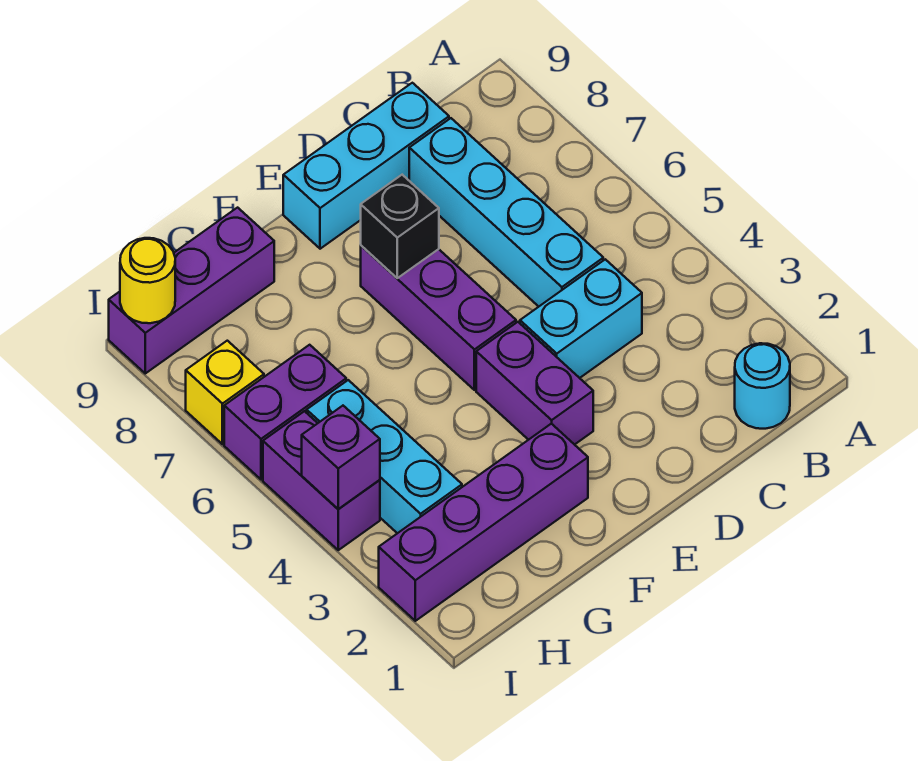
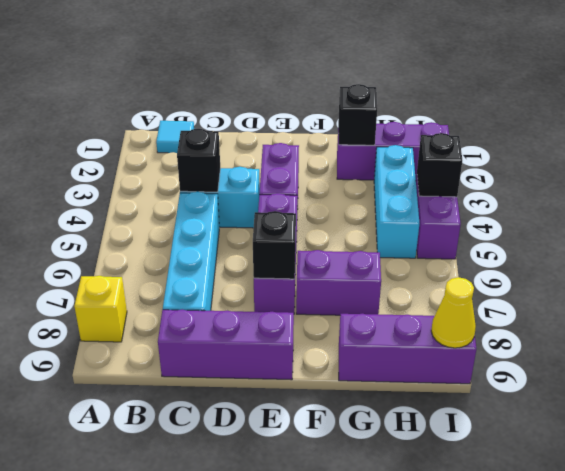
cyan 1x1 round brick [735,343,790,429] -> cyan 1x1 tile [156,121,194,153]
none -> black 1x1 brick [177,129,220,192]
cyan 1x3 brick [283,83,449,249] -> purple 1x3 brick [158,310,294,380]
purple 1x4 brick [379,424,588,621] -> purple 1x3 brick [337,122,449,180]
none -> black 1x1 brick [338,84,377,145]
purple 1x2 brick [224,345,346,480] -> purple 1x2 brick moved to [296,250,381,315]
purple 1x1 brick [302,406,380,509] -> black 1x1 brick [417,133,462,197]
yellow 1x1 brick [186,341,264,444] -> yellow 1x1 brick moved to [74,276,127,342]
yellow 1x1 round brick [120,238,175,323] -> yellow 1x1 cone [431,277,476,348]

